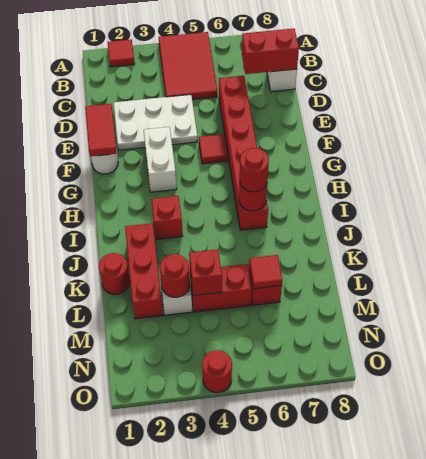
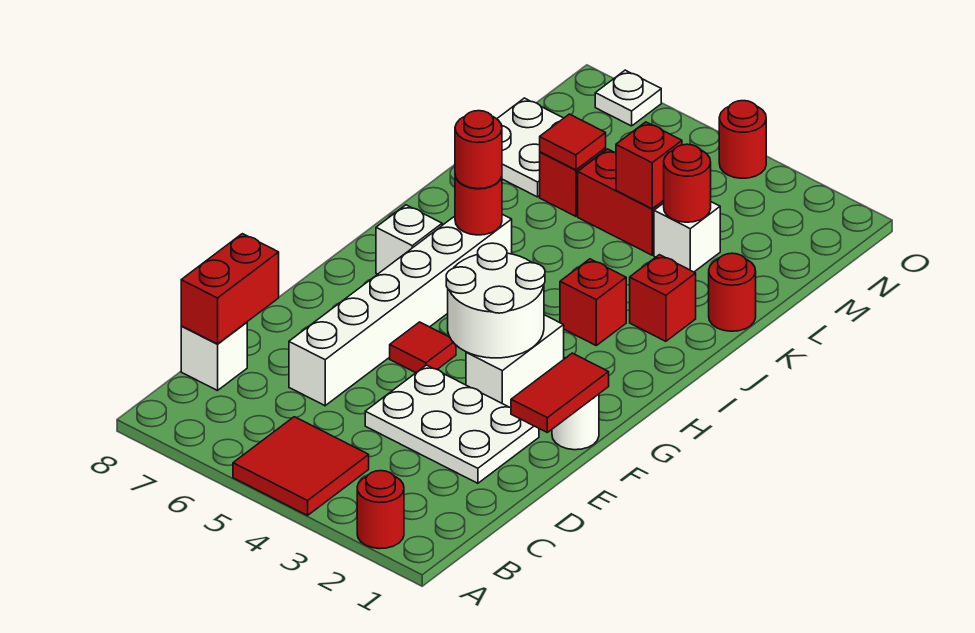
red 1x1 tile [108,39,135,67] -> red 1x1 round brick [357,471,404,549]
red 2x3 tile [159,32,217,100] -> red 2x2 tile [233,417,369,515]
red 1x2 brick [242,28,299,74] -> red 1x2 brick turned to [181,234,279,344]
red 1x6 brick [219,76,268,230] -> white 1x6 brick [289,214,512,406]
none -> white 2x2 round brick [446,243,545,358]
none -> white 1x1 brick [376,205,442,274]
red 1x3 brick [125,223,163,319] -> red 1x1 brick [630,255,696,341]
none -> white 2x2 plate [497,98,563,197]
none -> white 1x1 plate [595,70,661,126]

